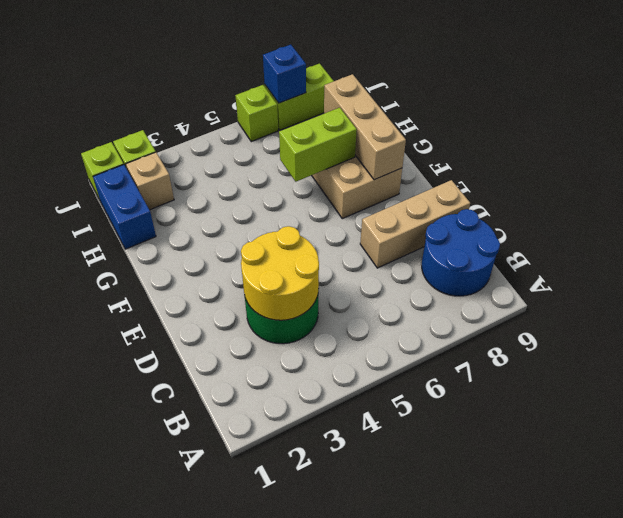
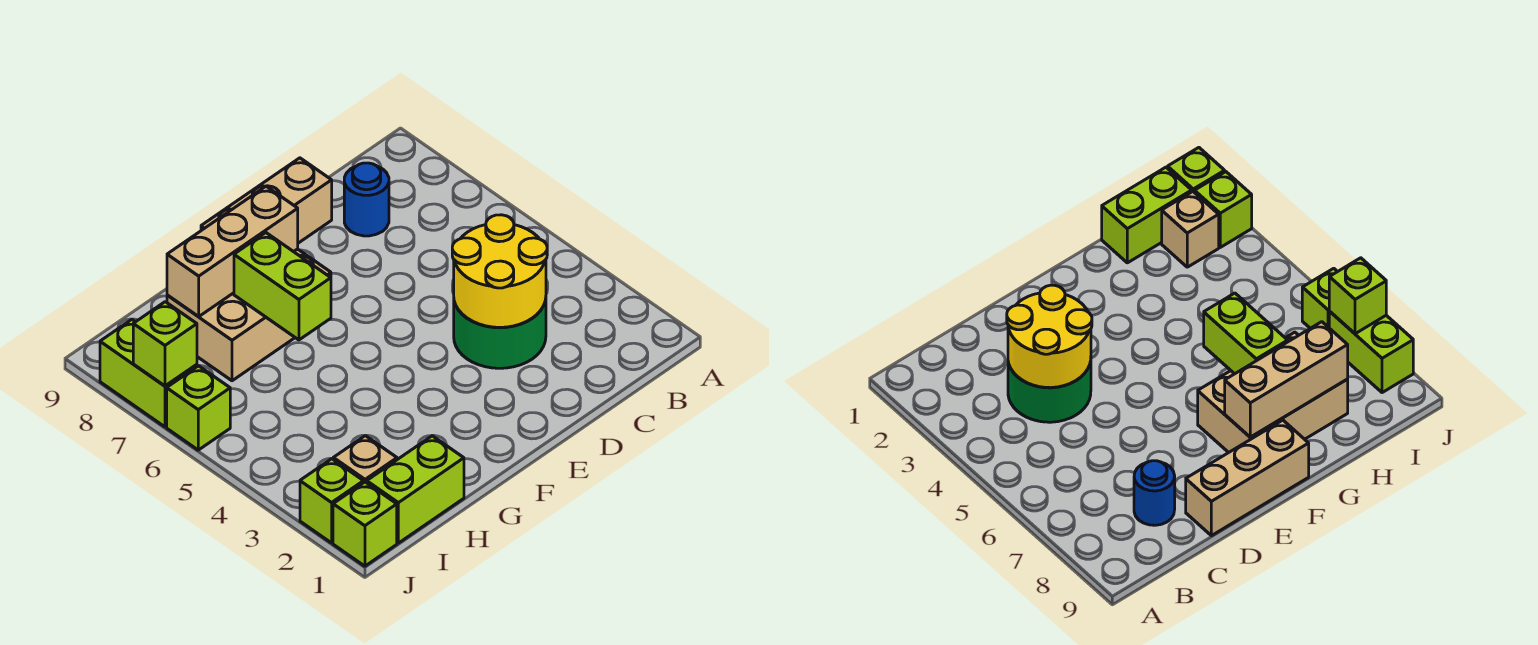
blue 2x2 round brick [422,209,500,296] -> blue 1x1 round brick [344,163,389,236]
tan 1x3 brick [360,180,470,268] -> tan 1x3 brick turned to [201,158,332,243]
blue 1x2 brick [93,165,156,249] -> lime 1x2 brick [367,436,464,543]
blue 1x1 brick [263,45,306,103] -> lime 1x1 brick [133,302,197,386]

